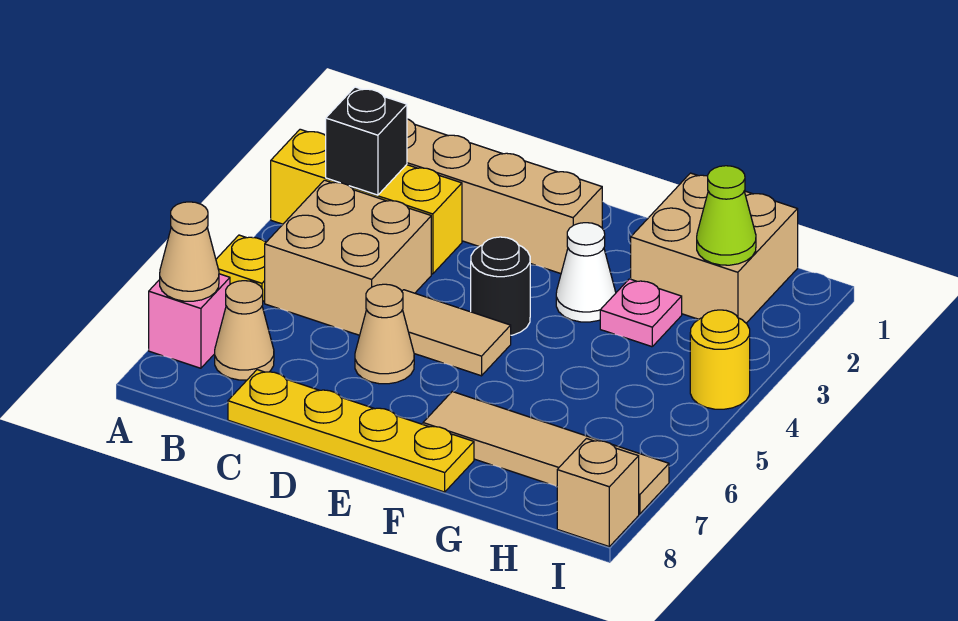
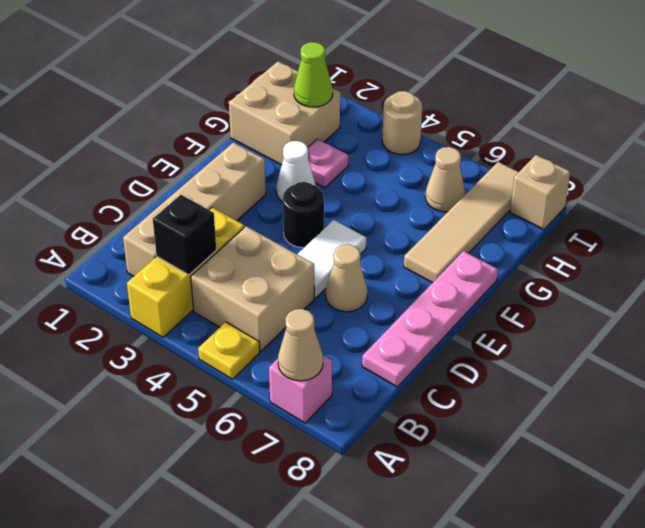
tan 1x1 cone [215,281,274,380] -> tan 1x1 cone moved to [425,147,465,212]
yellow 1x4 plate [228,370,474,492] -> pink 1x4 plate [362,251,498,387]
tan 1x2 tile [402,290,511,376] -> white 1x2 tile [297,220,366,298]
yellow 1x1 round brick [690,310,750,409] -> tan 1x1 round brick [382,91,423,155]

